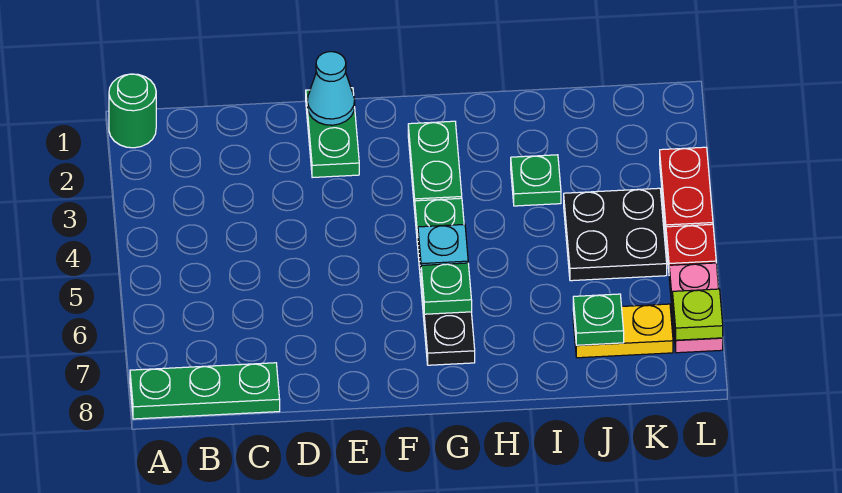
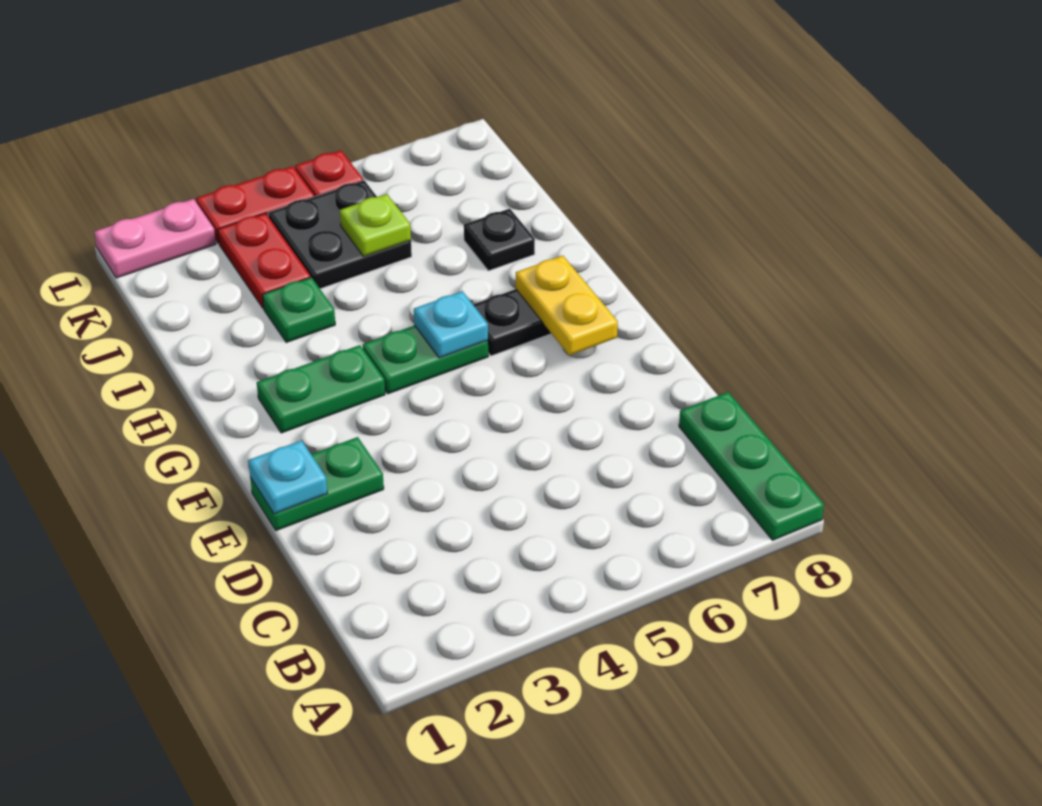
green 1x1 round brick [109,74,156,148] -> none
cyan 1x1 cone [307,52,355,125] -> cyan 1x1 plate [248,440,327,514]
green 1x1 plate [421,263,472,314] -> none
none -> black 1x1 plate [464,209,535,271]
none -> red 1x2 plate [218,213,310,309]
yellow 1x2 plate [573,304,673,358] -> yellow 1x2 plate moved to [516,256,618,355]
green 1x1 plate [573,294,624,345] -> none
pink 1x2 plate [669,263,723,353] -> pink 1x2 plate moved to [94,199,216,278]
lime 1x1 plate [672,289,723,340] -> lime 1x1 plate moved to [340,194,411,257]

